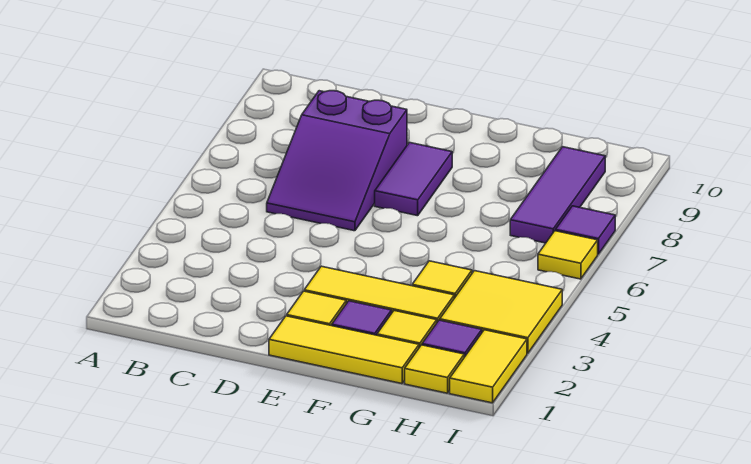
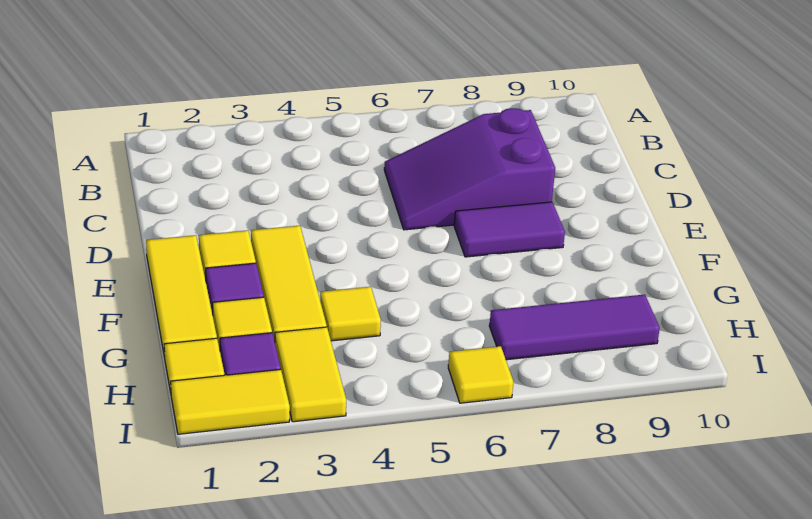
yellow 2x2 tile [440,271,562,353] -> yellow 1x2 tile [275,327,346,422]
purple 1x1 tile [555,206,615,254] -> none

